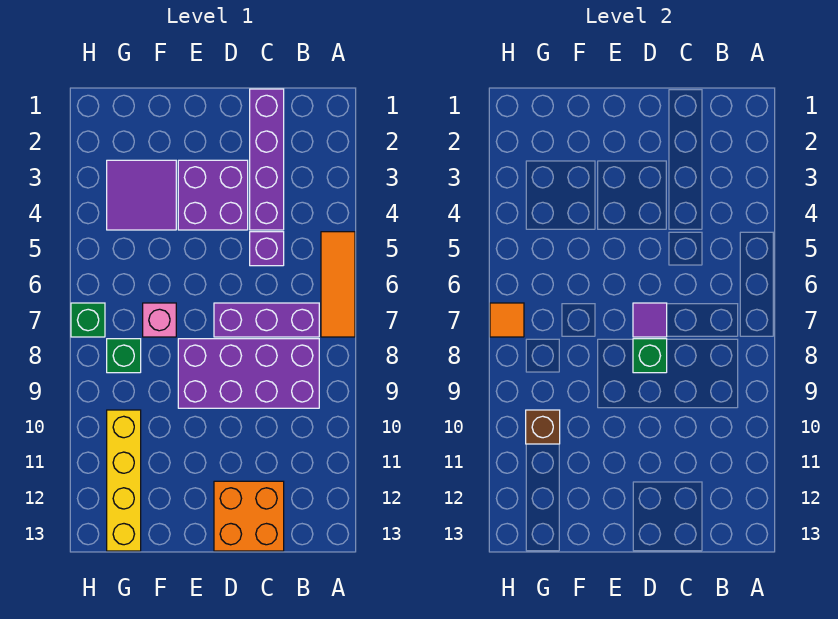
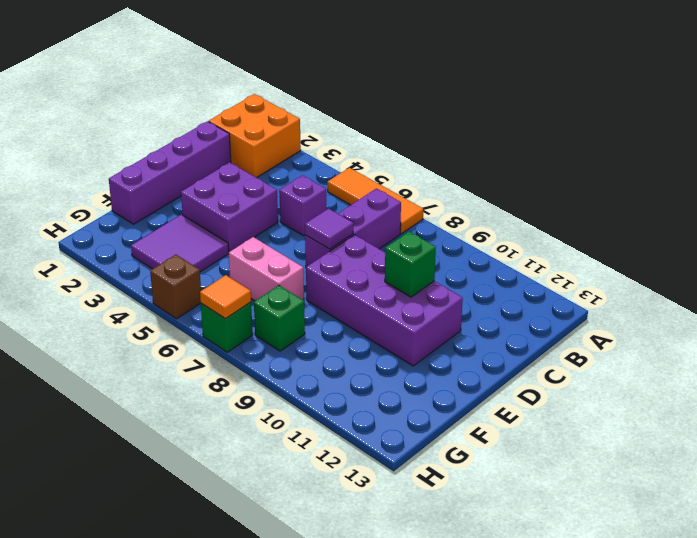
purple 2x4 brick [178,339,319,408] -> purple 2x4 brick turned to [306,235,463,366]
purple 1x4 brick [250,89,284,230] -> purple 1x4 brick turned to [109,121,231,224]
orange 2x2 brick [214,481,284,551] -> orange 2x2 brick moved to [209,94,301,178]
green 1x1 brick [633,339,667,373] -> green 1x1 brick moved to [385,232,436,297]
pink 1x1 brick [143,303,176,337] -> pink 1x2 brick [229,237,304,301]
yellow 1x4 brick [107,410,141,551] -> none
brown 1x1 brick [526,410,560,444] -> brown 1x1 brick moved to [150,255,201,319]

